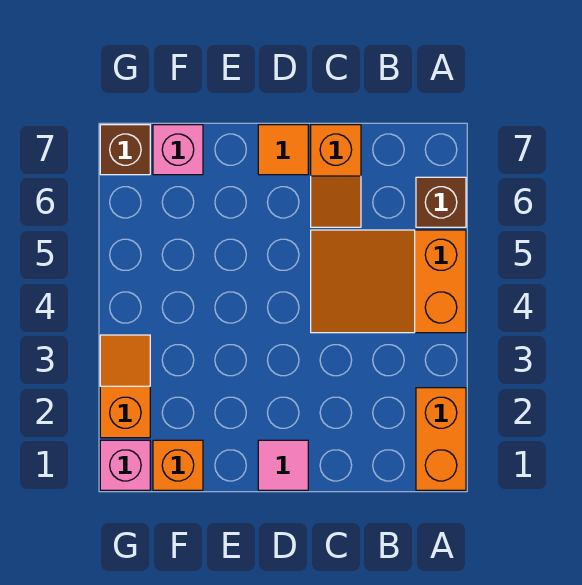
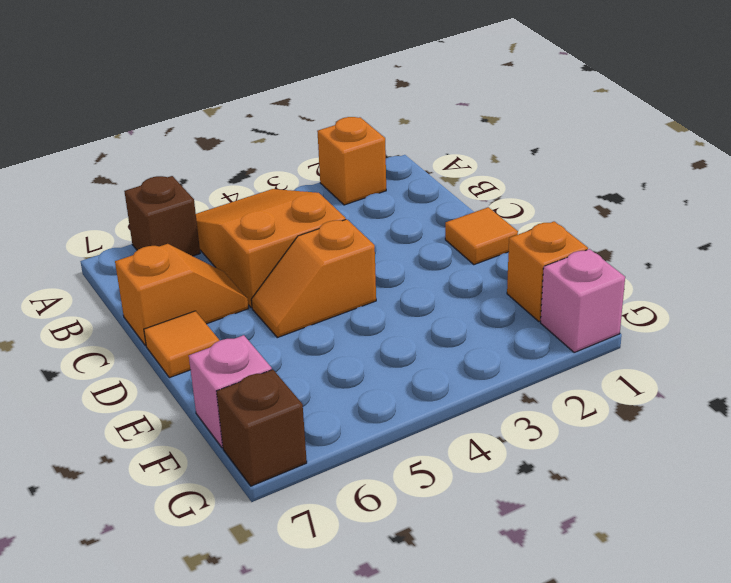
orange 1x2 brick [416,388,466,490] -> orange 1x1 brick [317,117,386,205]
orange 2x3 slope [311,230,466,333] -> orange 2x3 slope turned to [196,189,346,308]
pink 1x1 tile [258,440,308,490] -> orange 1x1 tile [445,207,518,265]
orange 1x2 slope [100,335,150,438] -> orange 1x2 slope moved to [251,219,376,338]

